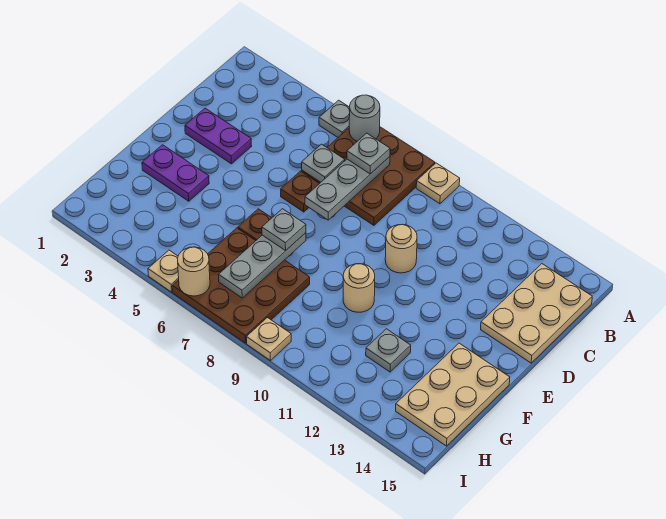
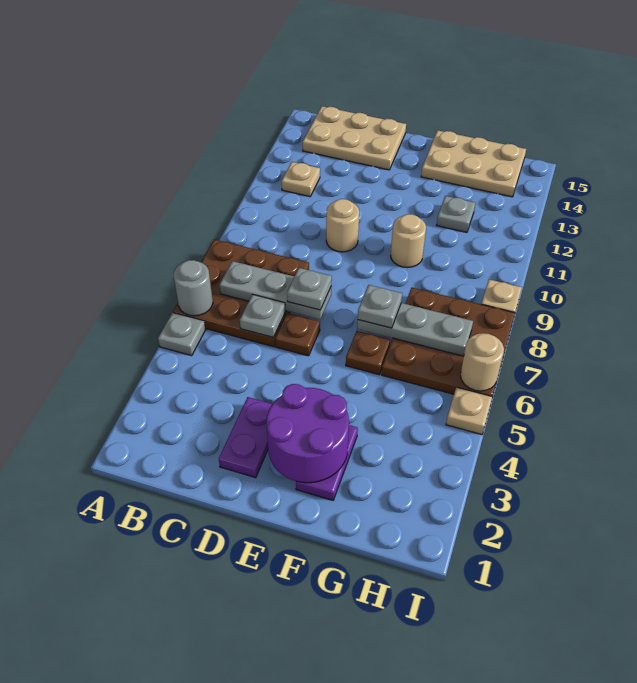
tan 1x1 plate [416,163,460,204] -> tan 1x1 plate moved to [282,162,320,197]
grey 1x1 plate [347,133,390,174] -> grey 1x1 plate moved to [287,268,332,310]
none -> purple 2x2 round brick [266,384,349,483]

